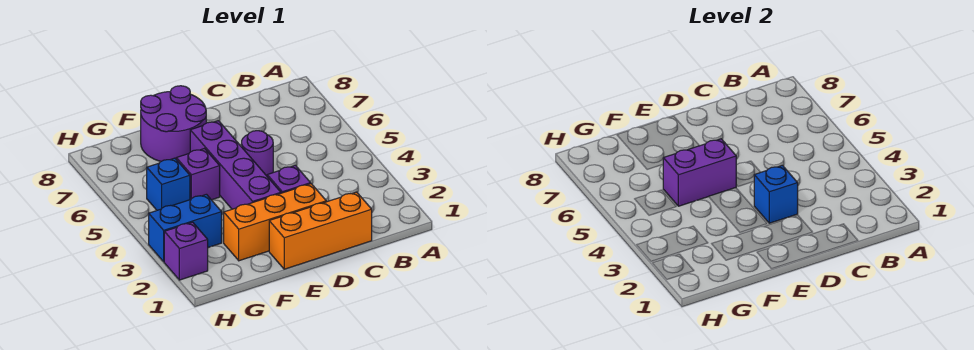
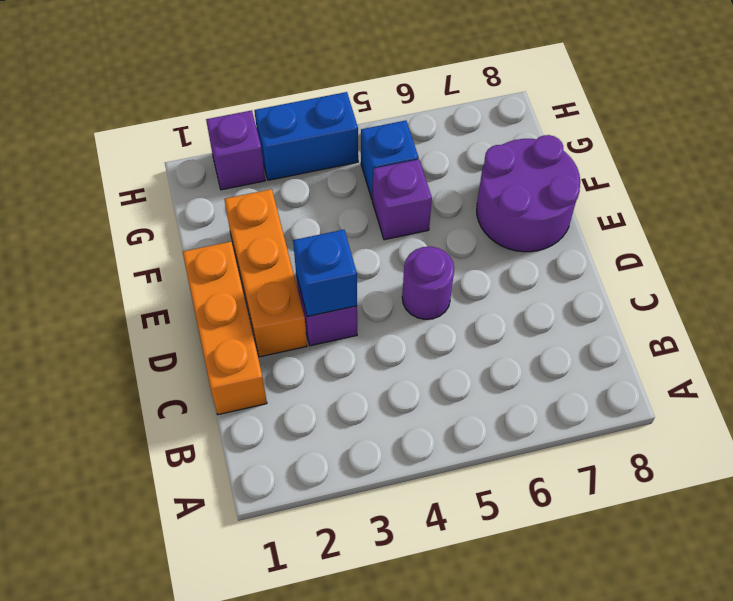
purple 1x4 brick [190,121,281,209] -> none
purple 1x2 brick [663,139,736,206] -> none
blue 1x2 brick [149,194,222,262] -> blue 1x2 brick turned to [254,92,358,180]

